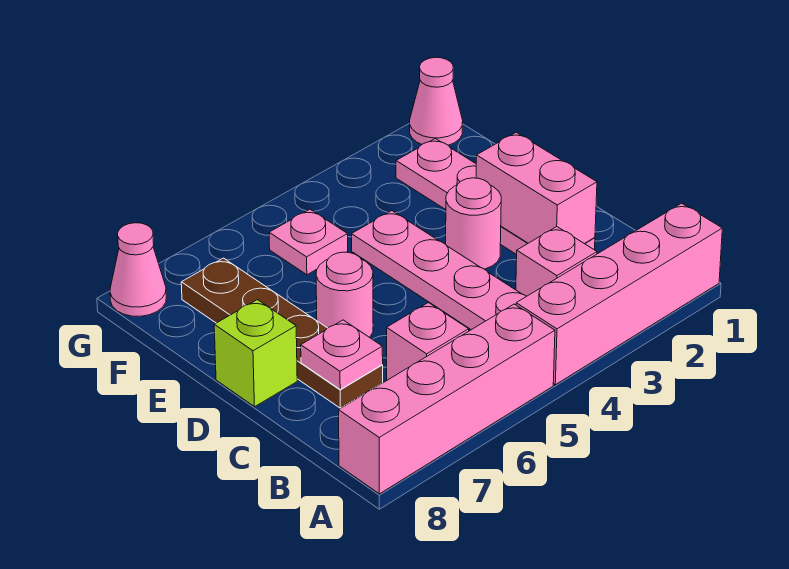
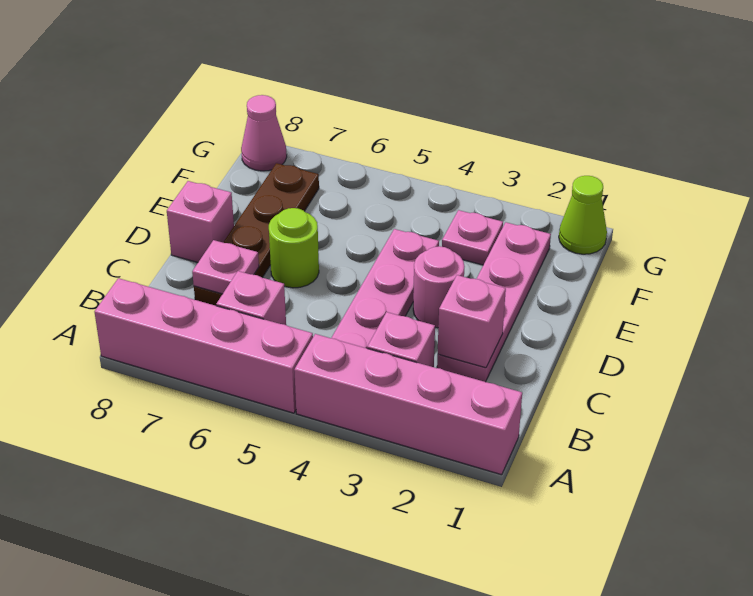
pink 1x2 brick [476,133,597,244] -> pink 1x1 brick [438,275,506,368]
pink 1x1 round brick [316,252,373,337] -> lime 1x1 round brick [269,208,319,288]
lime 1x1 brick [214,300,297,407] -> pink 1x1 brick [167,181,234,262]
pink 1x1 plate [269,209,348,275] -> pink 1x1 plate moved to [442,210,503,265]
pink 1x1 cone [410,57,463,145] -> lime 1x1 cone [559,176,607,254]

